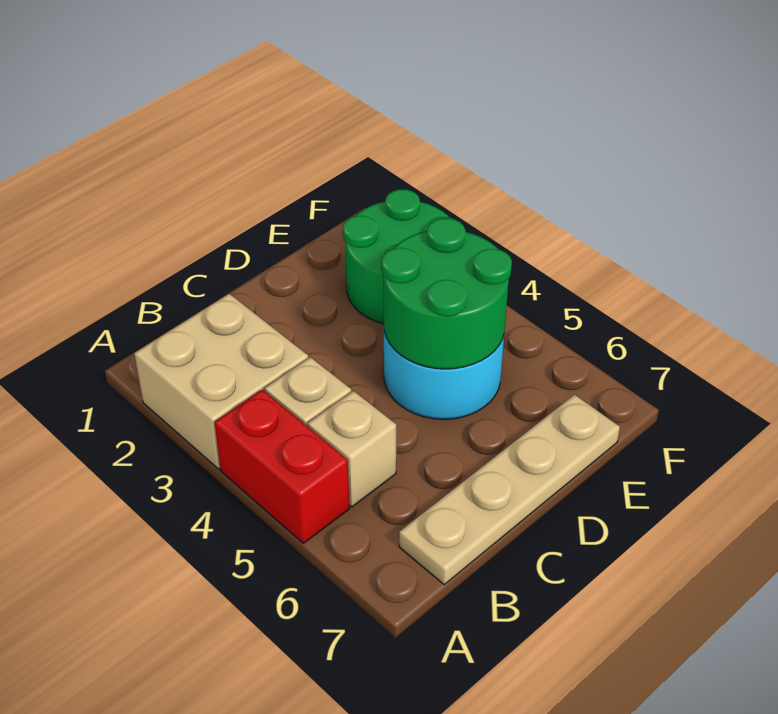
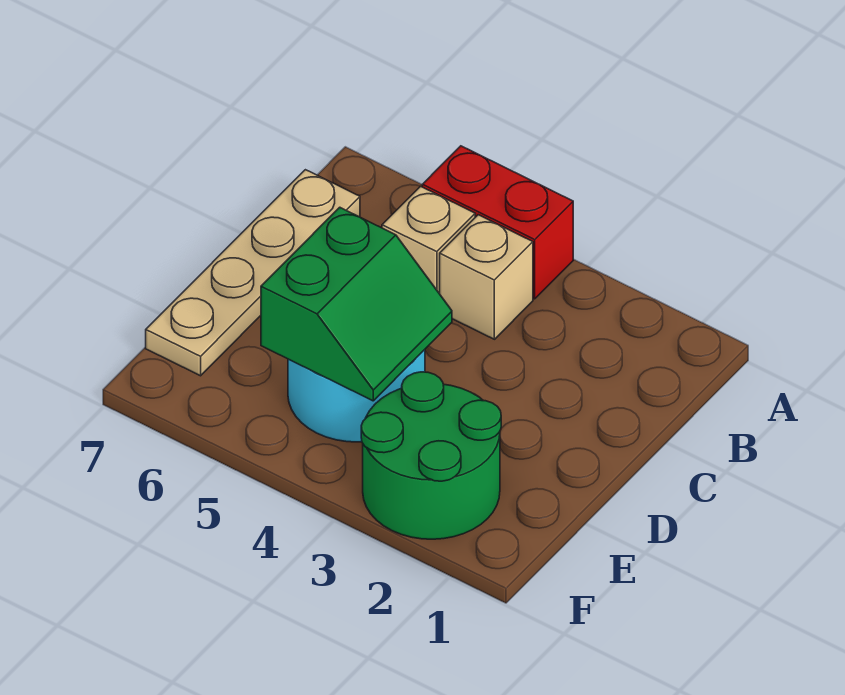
tan 2x2 brick [134,294,308,469] -> none
green 2x2 round brick [382,218,512,369] -> green 2x2 slope [261,207,452,401]

